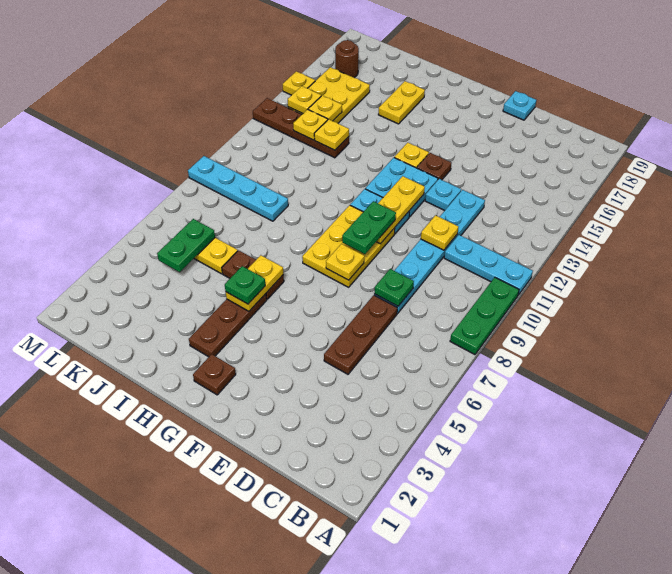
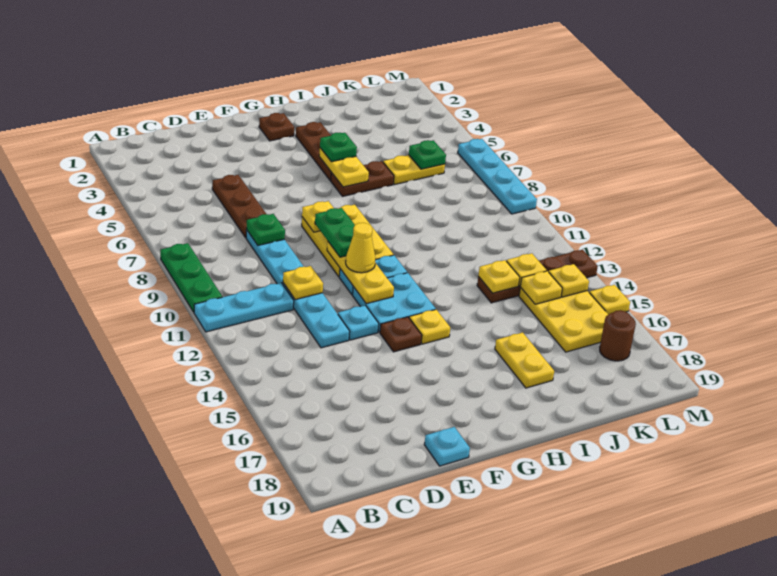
none -> yellow 1x1 cone [346,223,376,273]
cyan 1x4 plate [188,156,288,221] -> cyan 1x4 plate turned to [458,139,537,214]
green 1x2 plate [157,219,215,272] -> green 1x1 plate [409,140,446,169]

